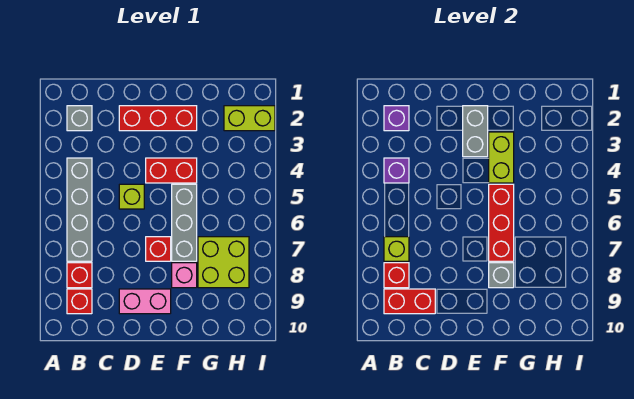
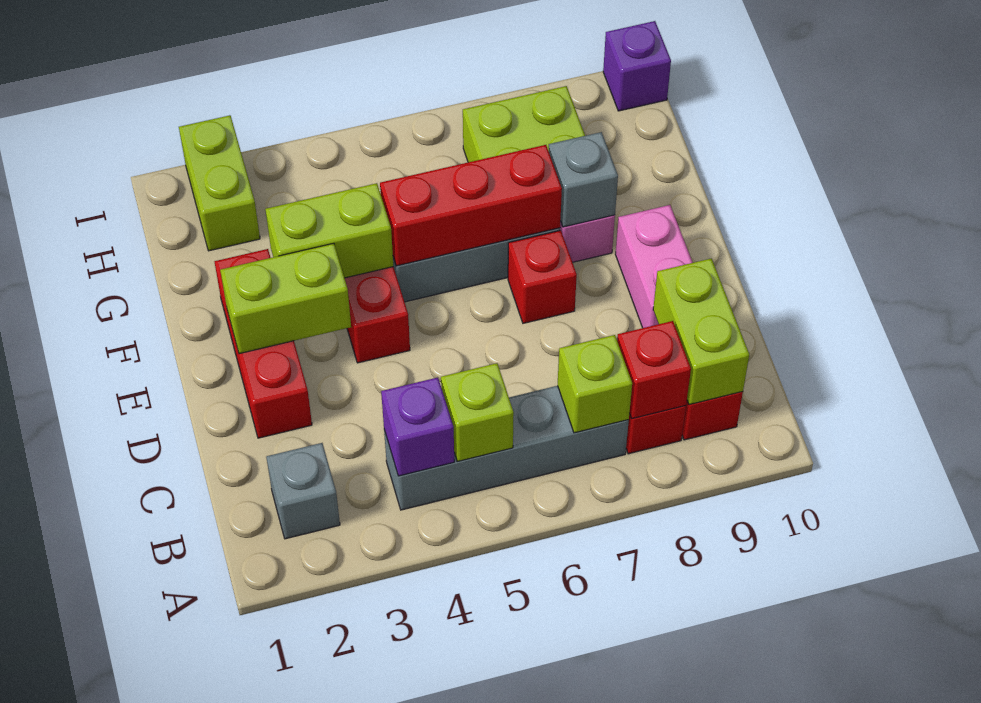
purple 1x1 brick [384,106,409,131] -> purple 1x1 brick moved to [603,21,671,111]
red 1x2 brick [384,289,435,314] -> lime 1x2 brick [653,259,749,405]
lime 1x1 brick [119,184,144,209] -> lime 1x1 brick moved to [441,363,514,461]
grey 1x2 brick [463,106,488,157] -> lime 1x2 brick [220,243,351,354]

